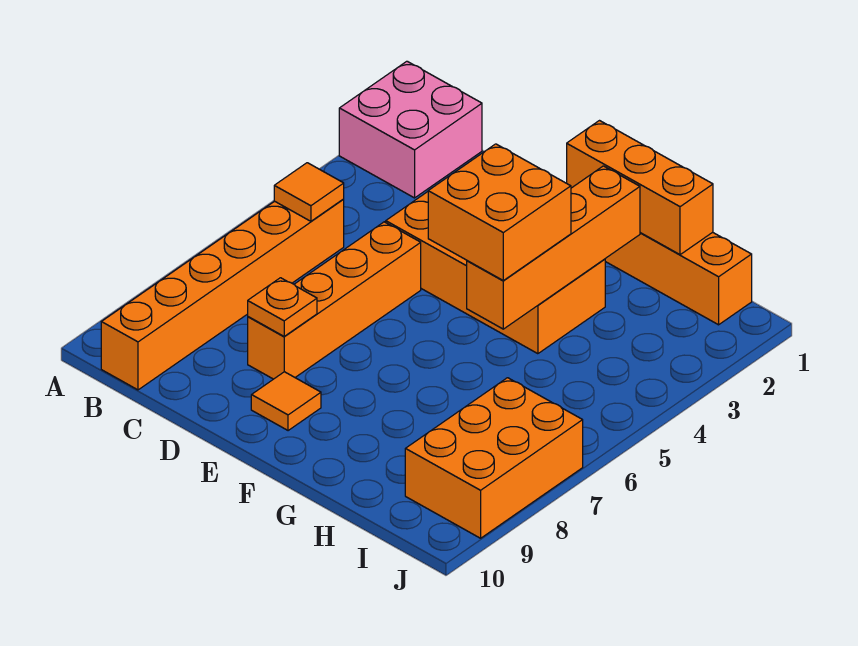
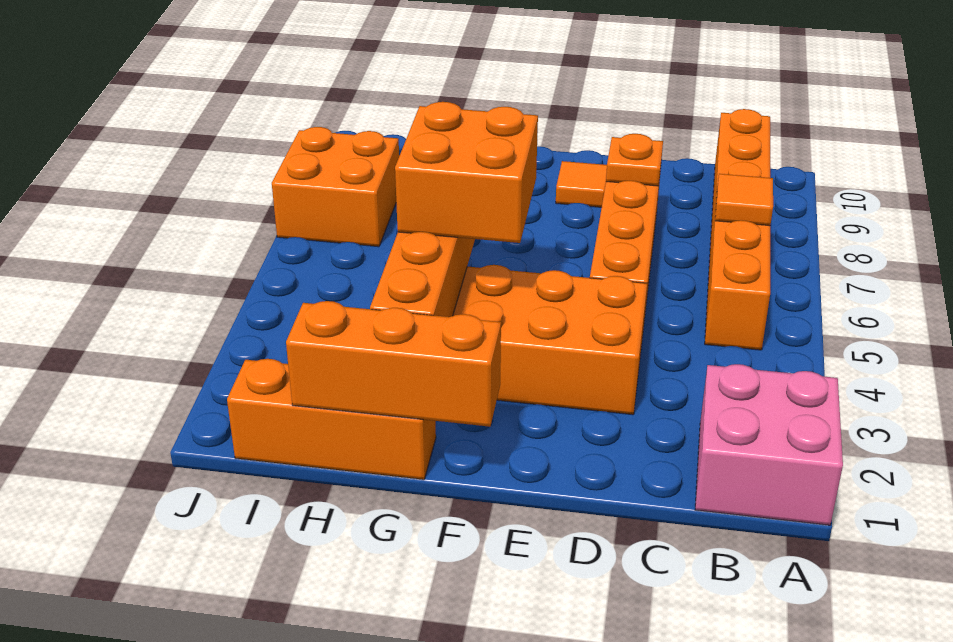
orange 1x1 tile [274,163,344,221] -> orange 1x1 tile moved to [715,174,773,226]
orange 2x3 brick [405,378,583,538] -> orange 2x2 brick [272,127,399,247]

